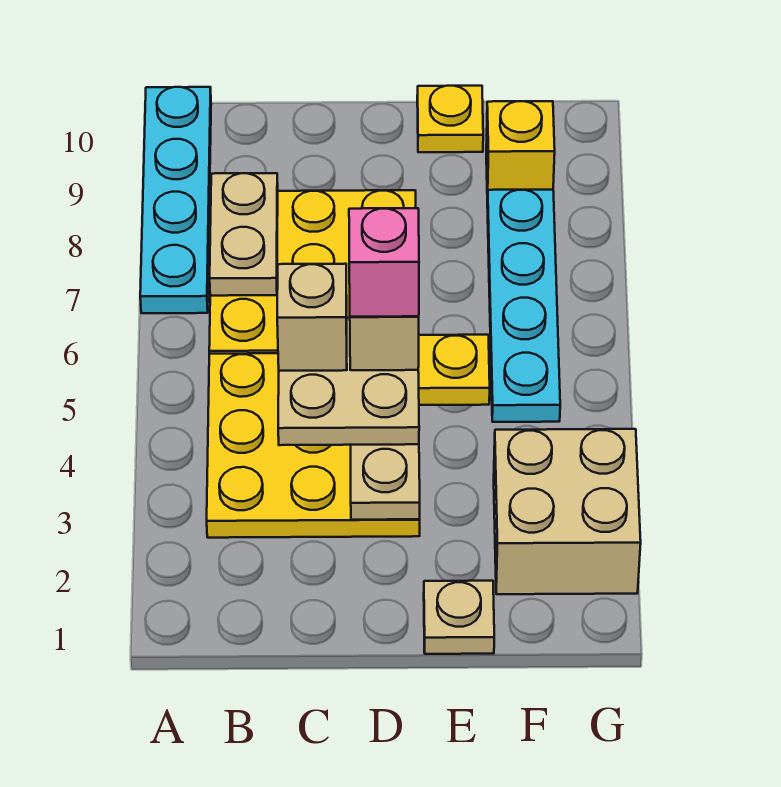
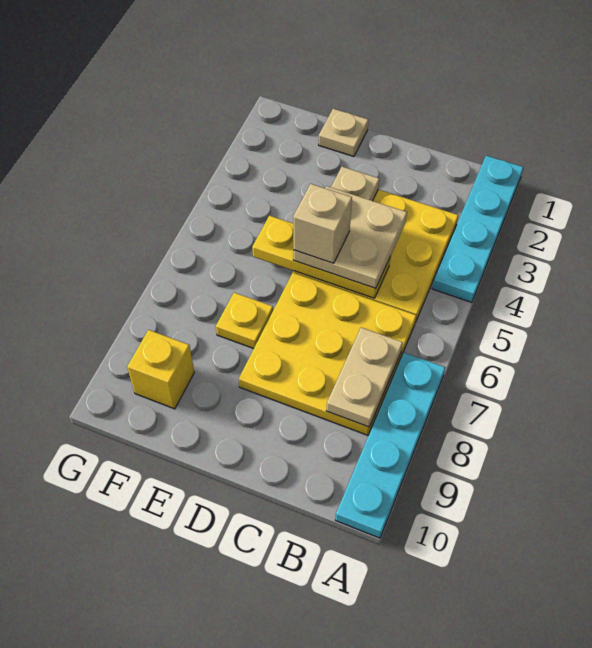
tan 1x1 brick [277,264,347,371] -> none
pink 1x1 brick [349,208,419,317] -> none
yellow 1x1 plate [417,86,483,152] -> yellow 1x1 plate moved to [216,293,273,348]
tan 2x2 brick [494,429,641,594] -> none
cyan 1x4 plate [487,190,560,422] -> cyan 1x4 plate moved to [432,156,524,302]

